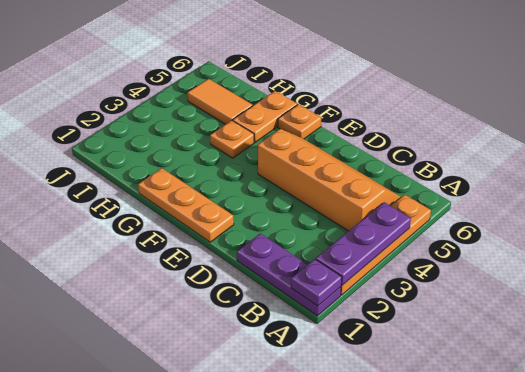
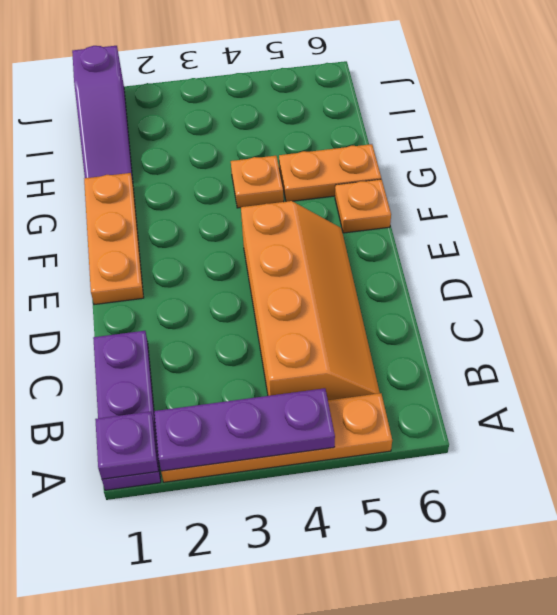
none -> purple 1x3 slope [72,46,133,181]
orange 1x2 tile [188,79,253,124] -> none

